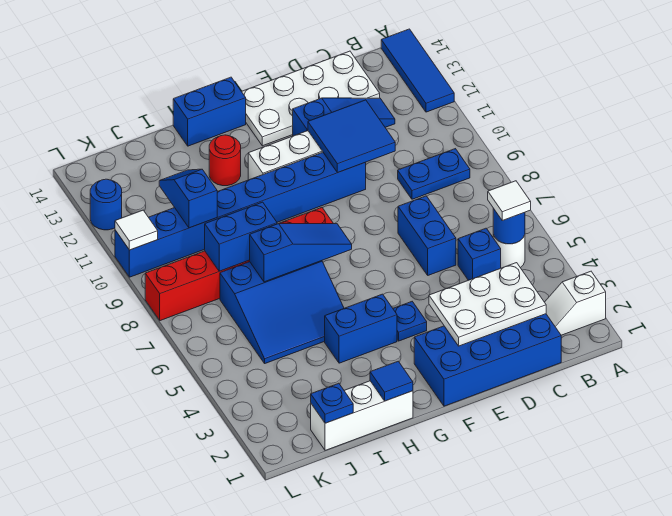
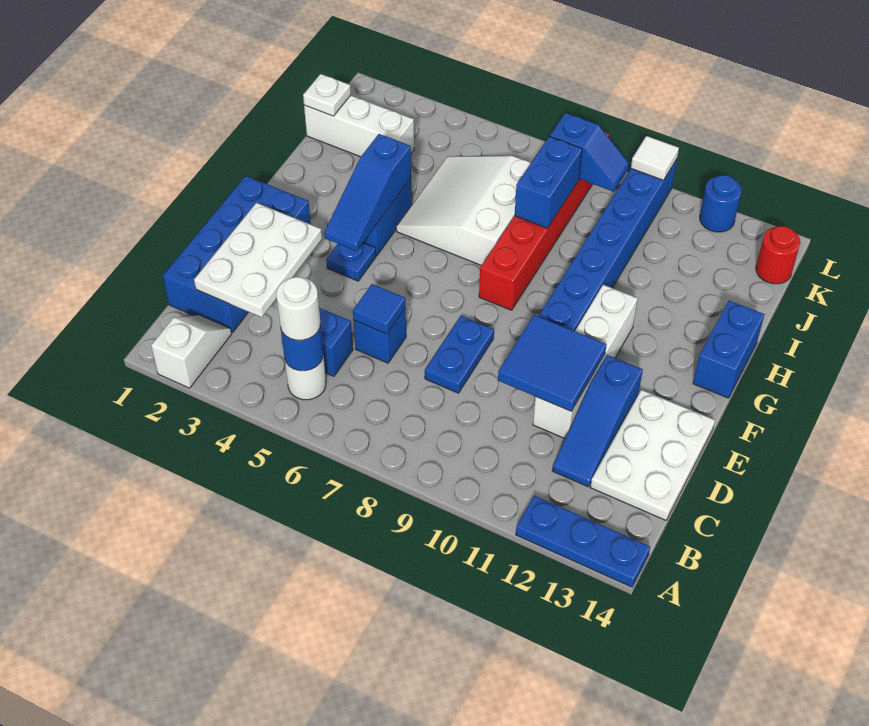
blue 1x3 tile [381,29,454,112] -> blue 1x3 plate [516,496,650,587]
white 1x1 tile [488,181,531,220] -> white 1x1 round brick [276,277,320,340]
blue 1x2 plate [398,149,470,199] -> blue 1x2 plate moved to [425,316,494,393]
white 2x4 plate [241,51,380,146] -> white 2x3 plate [590,390,715,520]
blue 1x2 brick [398,196,456,275] -> blue 1x1 brick [354,308,406,363]
blue 1x3 slope [250,224,352,282] -> blue 1x3 slope moved to [324,134,411,251]
white 1x3 brick [311,381,413,450] -> white 1x3 brick turned to [304,95,414,157]
blue 1x1 tile [370,361,413,401] -> blue 1x1 tile moved to [353,284,406,334]
blue 3x3 slope [220,261,344,363] -> white 3x3 slope [396,156,531,265]
red 1x1 round brick [209,135,241,186] -> red 1x1 round brick moved to [756,226,800,284]
blue 1x1 plate [311,383,353,423] -> white 1x1 plate [303,74,351,116]
blue 1x2 slope [159,169,217,228] -> blue 1x2 slope moved to [550,113,629,192]

